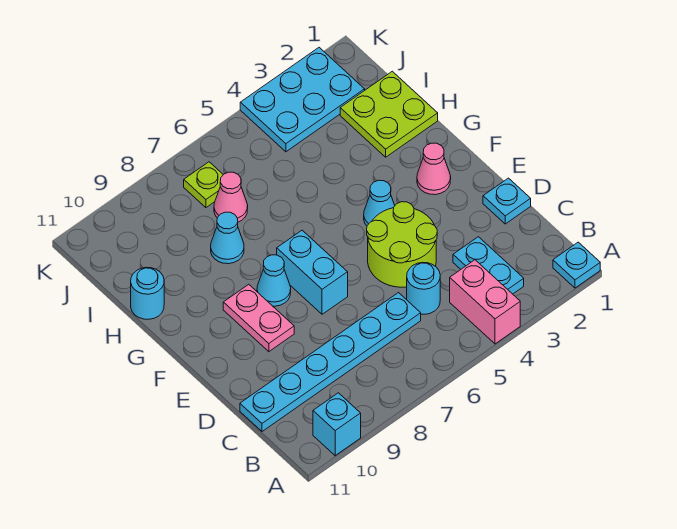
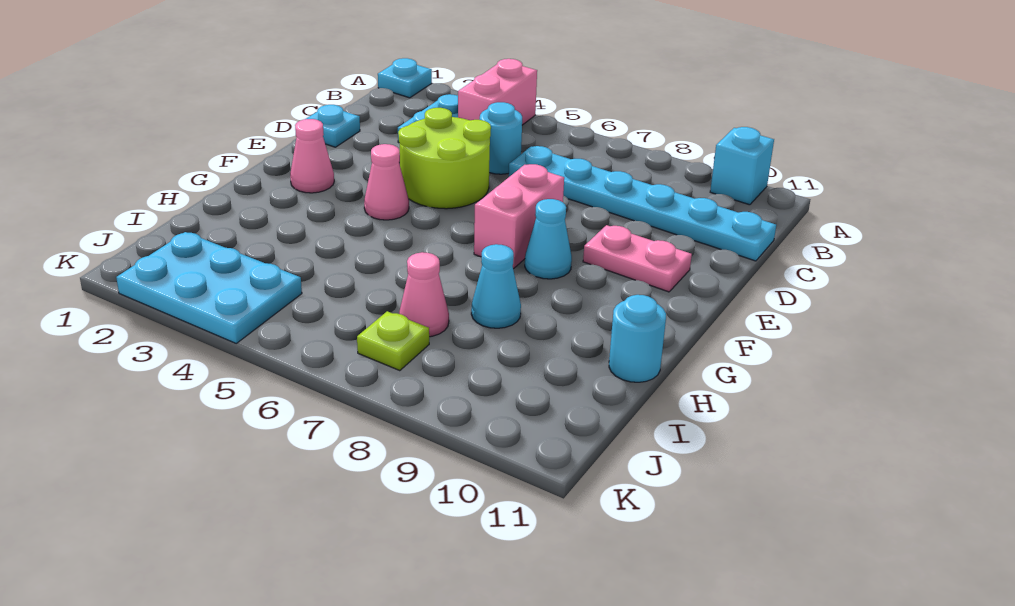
cyan 1x2 brick [277,230,348,314] -> pink 1x2 brick [474,164,564,269]
pink 1x2 plate [223,284,294,352] -> pink 1x2 plate turned to [583,225,692,292]
cyan 1x1 cone [364,180,395,226] -> pink 1x1 cone [364,144,409,220]
lime 2x2 plate [340,71,438,157] -> none

